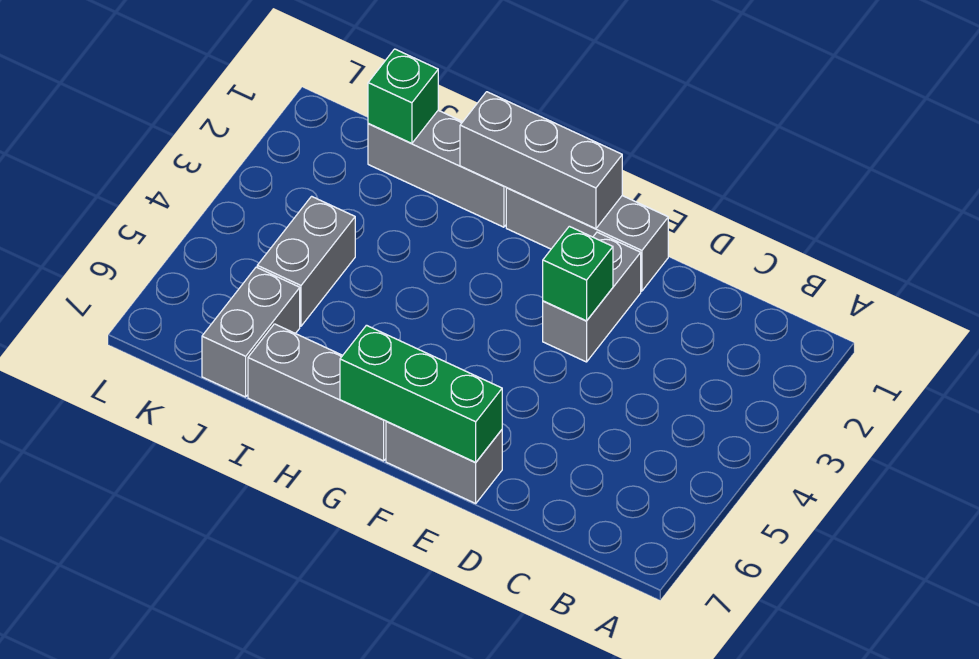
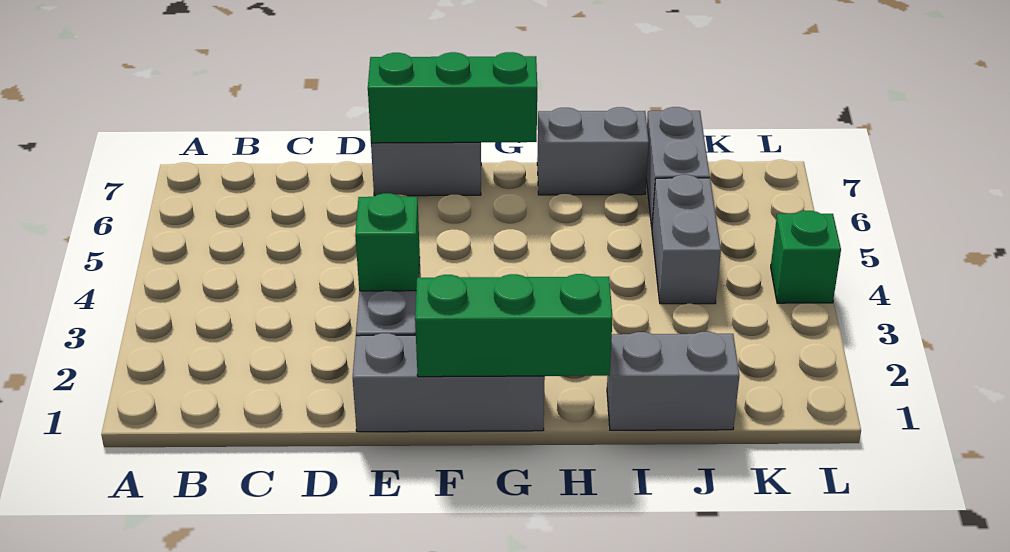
grey 1x3 brick [460,92,622,229] -> green 1x3 brick [415,274,613,377]
grey 1x3 brick [248,324,386,461] -> grey 1x2 brick [537,107,649,195]
grey 1x3 brick [368,110,506,227] -> grey 1x2 brick [607,332,739,430]
green 1x1 brick [368,49,438,144] -> green 1x1 brick moved to [771,211,841,303]

